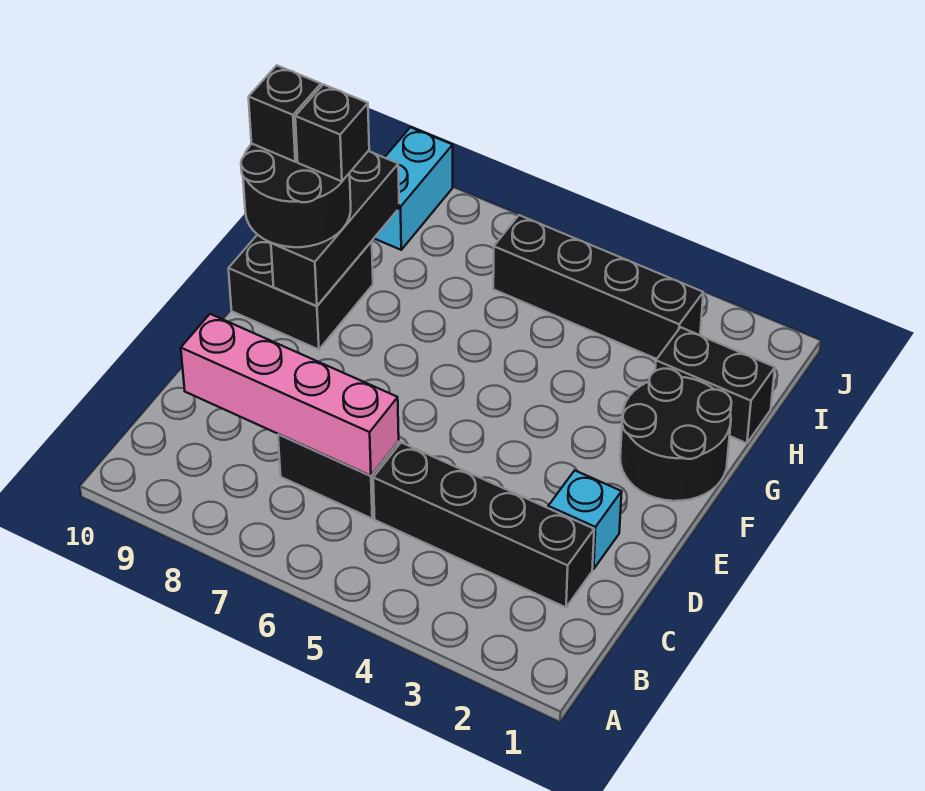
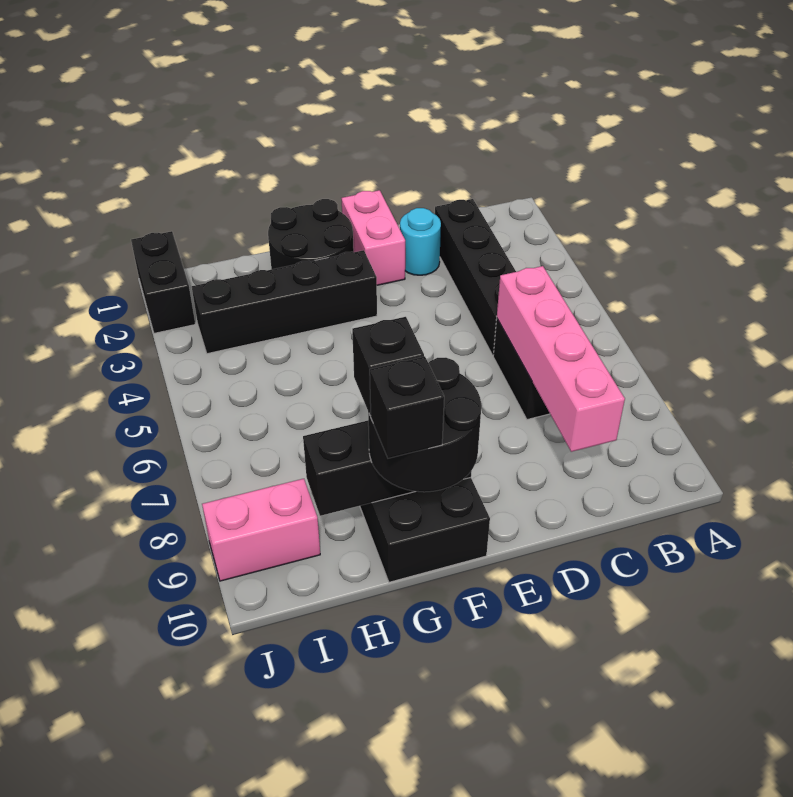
cyan 1x1 brick [548,471,622,569] -> cyan 1x1 round brick [400,208,441,275]
none -> pink 1x2 brick [342,190,405,285]
black 1x2 brick [655,327,775,443] -> black 1x2 brick moved to [131,231,195,333]
black 1x4 brick [493,215,703,359] -> black 1x4 brick turned to [192,250,377,354]
cyan 1x2 brick [374,127,453,250] -> pink 1x2 brick [202,479,320,581]

